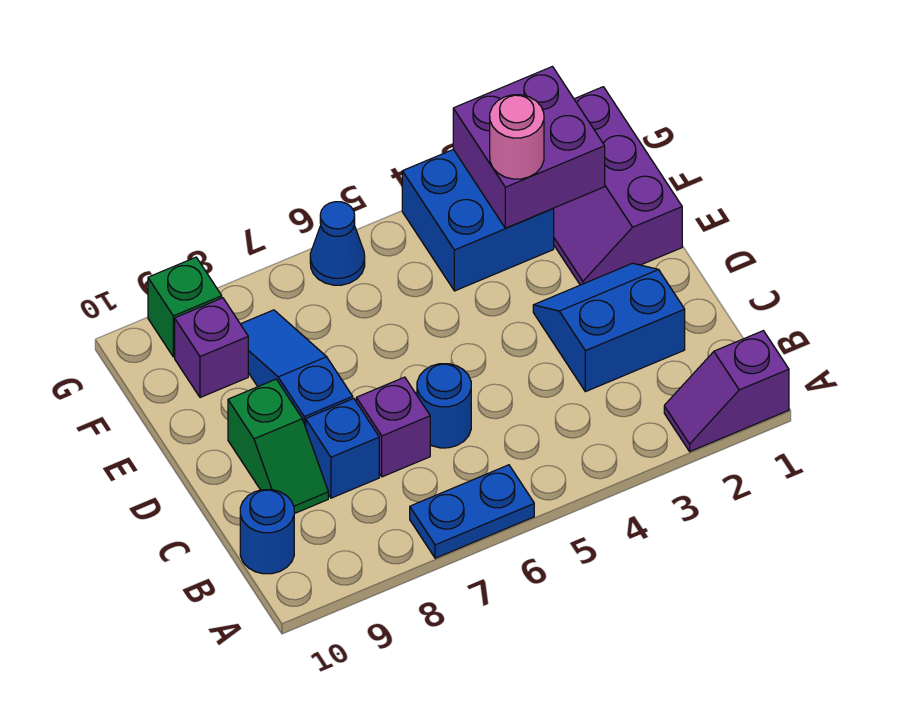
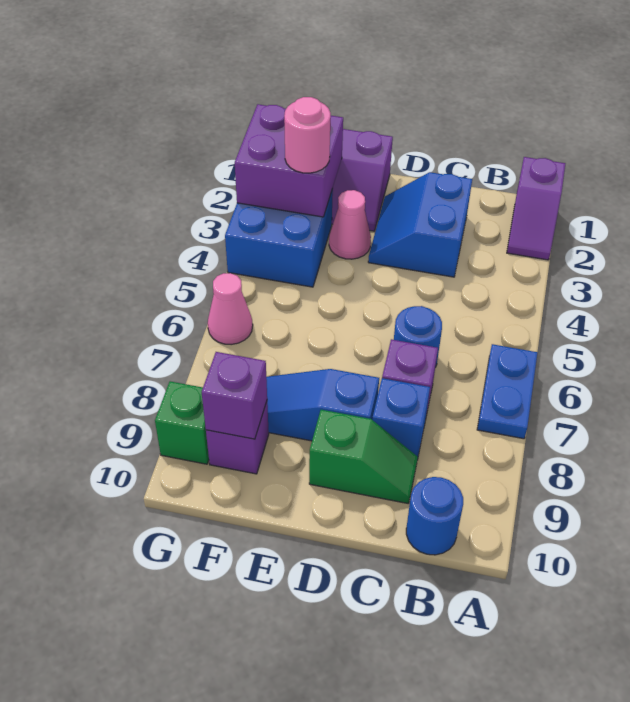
none -> pink 1x1 cone [329,190,371,259]
none -> purple 1x1 brick [202,352,267,439]
blue 1x1 cone [310,202,365,285] -> pink 1x1 cone [208,273,253,345]

